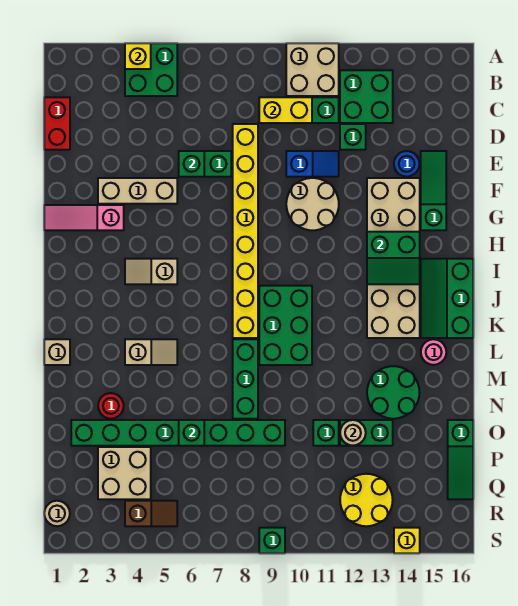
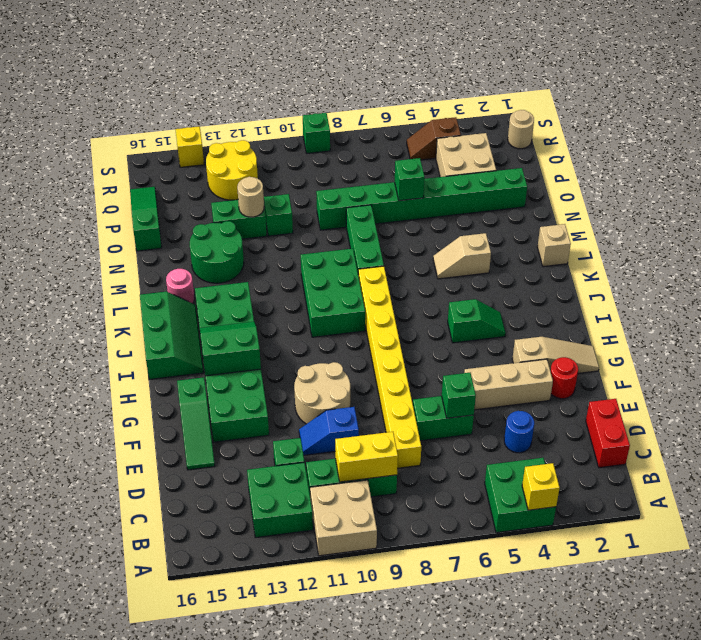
blue 1x1 round brick [394,151,419,177] -> blue 1x1 round brick moved to [504,411,534,453]
tan 2x6 brick [367,178,420,338] -> green 2x6 brick [195,282,269,442]
pink 1x3 slope [44,205,124,230] -> tan 1x3 slope [512,337,599,373]
tan 1x2 slope [125,259,177,284] -> green 1x2 slope [448,299,506,343]
red 1x1 round brick [98,393,124,419] -> red 1x1 round brick moved to [550,357,578,399]

